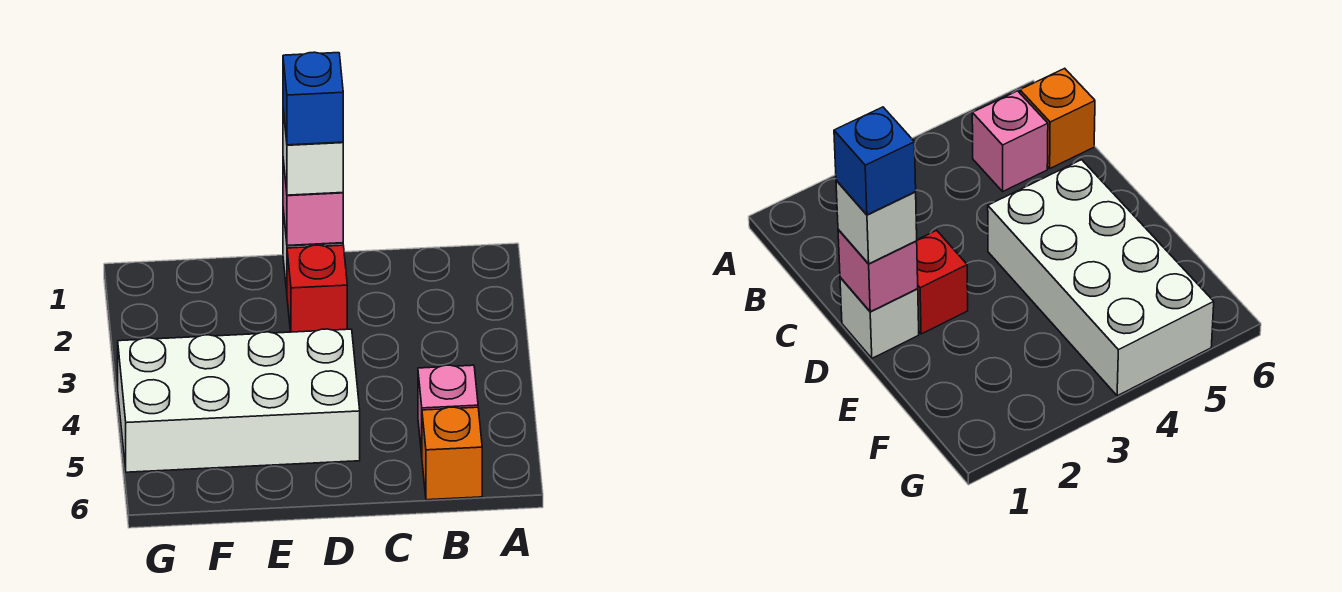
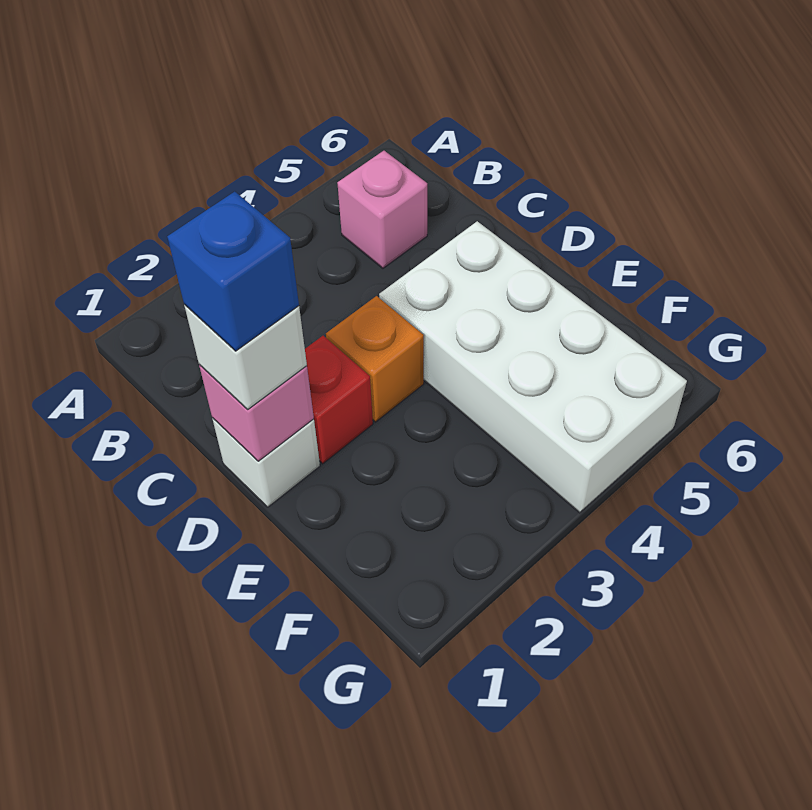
orange 1x1 brick [422,407,482,500] -> orange 1x1 brick moved to [326,296,424,422]

